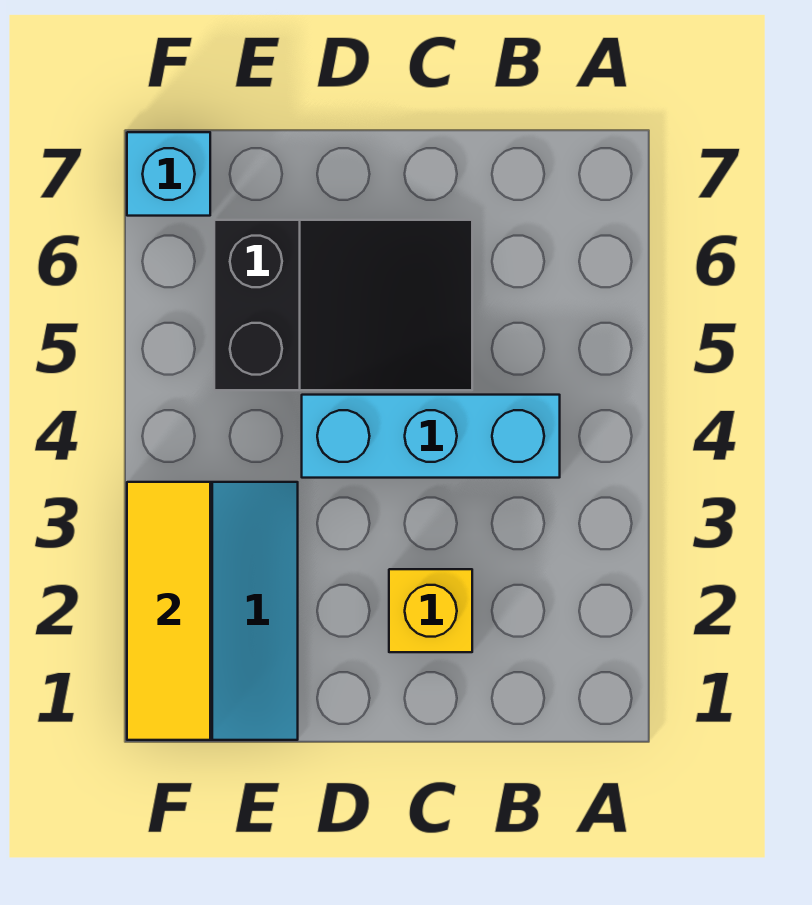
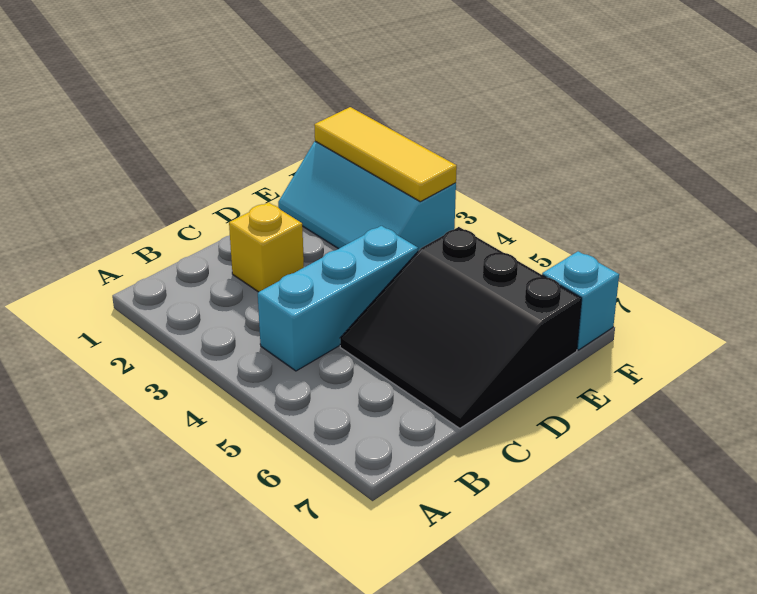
black 2x3 slope [214,220,472,390] -> black 3x3 slope [340,227,582,428]

